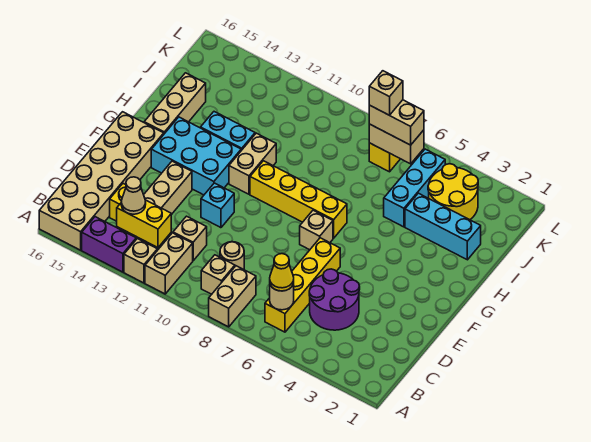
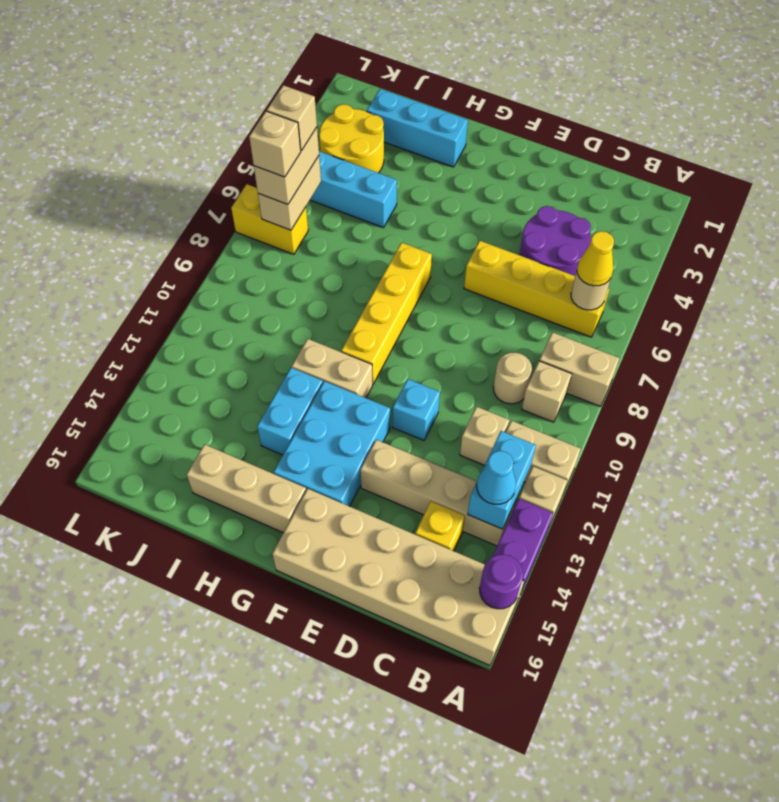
none -> purple 1x1 round brick [479,555,523,609]
yellow 1x2 brick [117,200,171,248] -> cyan 1x2 brick [468,431,536,529]
tan 1x1 cone [121,177,146,214] -> cyan 1x1 cone [477,451,516,504]
tan 1x1 brick [300,210,333,250] -> tan 1x1 brick moved to [267,85,317,151]
cyan 1x3 brick [405,193,481,260] -> cyan 1x3 brick turned to [367,89,468,167]

